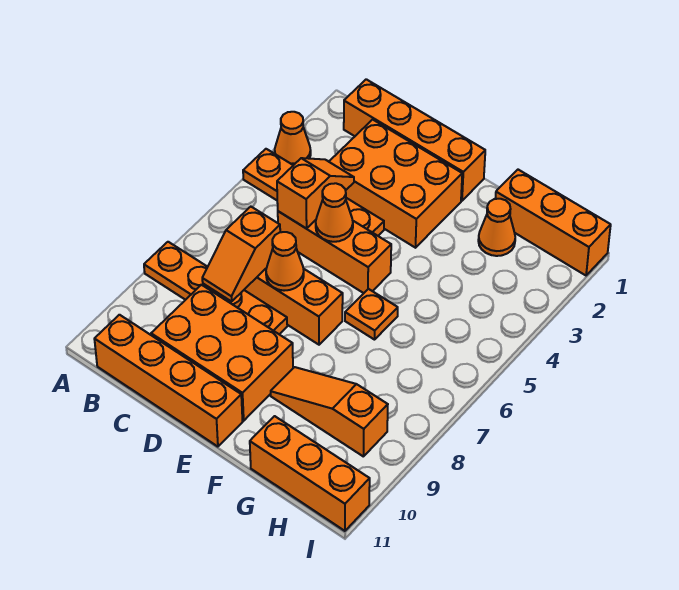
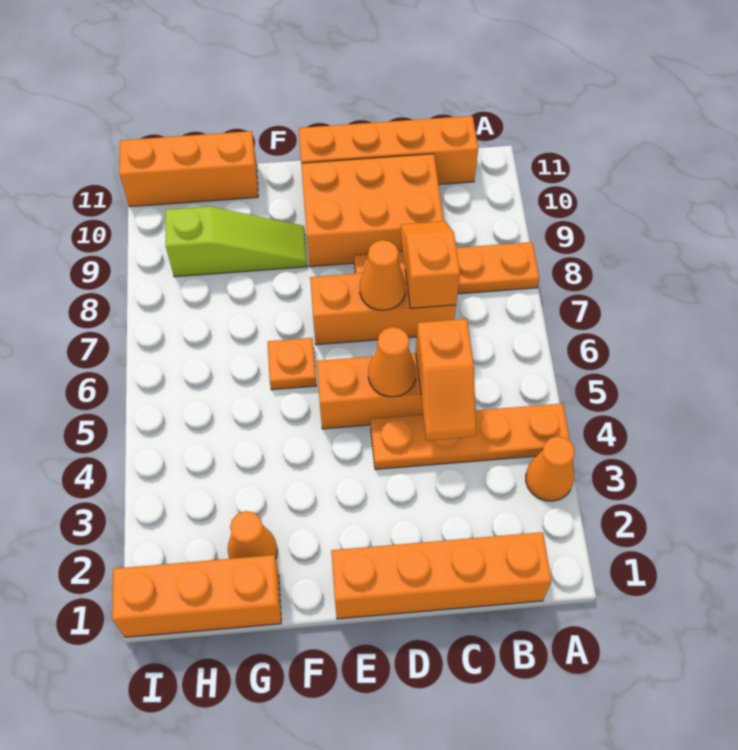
orange 2x3 brick [329,120,462,248] -> none
orange 1x3 slope [271,367,388,457] -> lime 1x3 slope [165,207,307,277]

